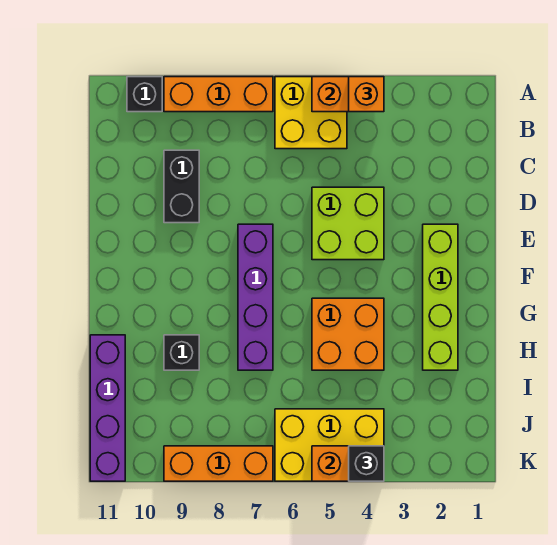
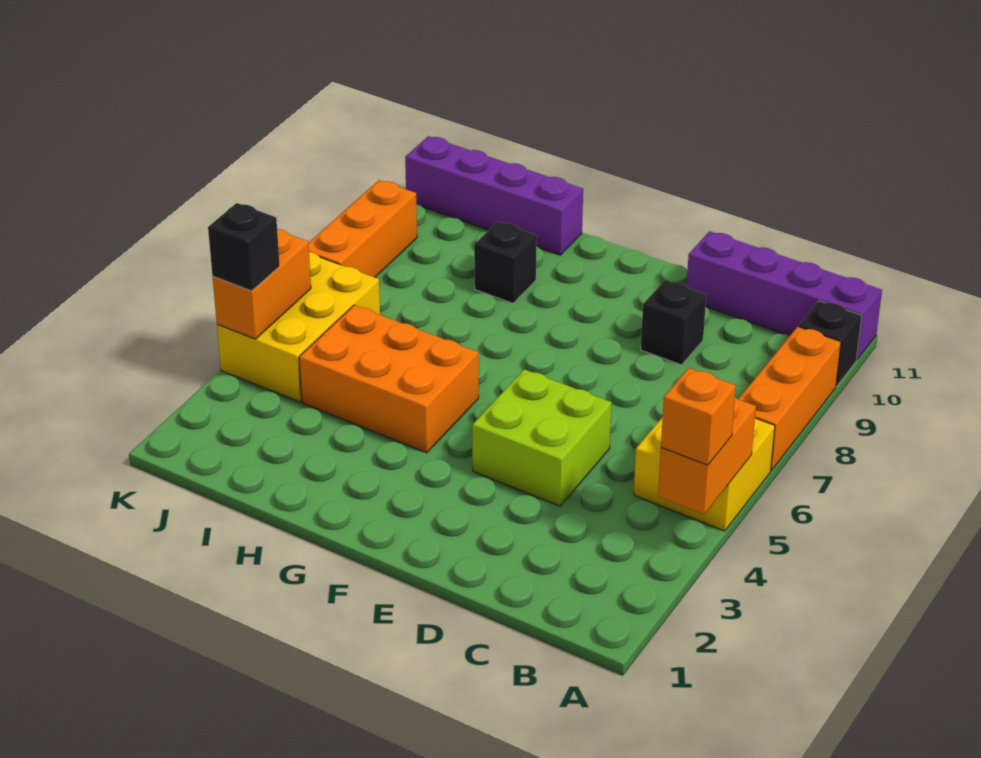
black 1x2 brick [164,150,199,223] -> black 1x1 brick [641,280,706,365]
lime 1x4 brick [423,224,458,370] -> none
purple 1x4 brick [238,224,273,370] -> purple 1x4 brick moved to [687,231,882,360]
orange 2x2 brick [312,298,384,370] -> orange 2x3 brick [299,305,479,453]

